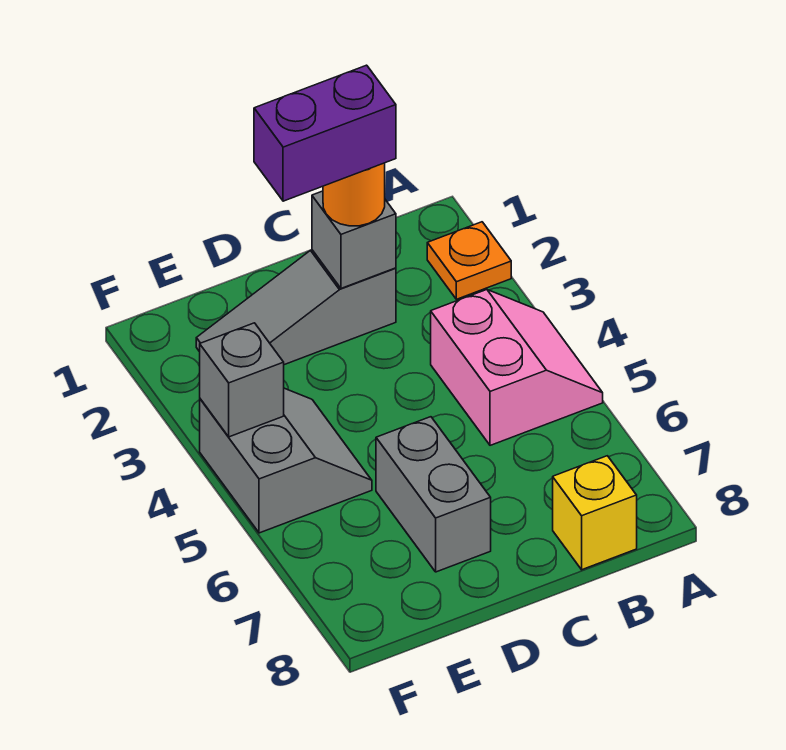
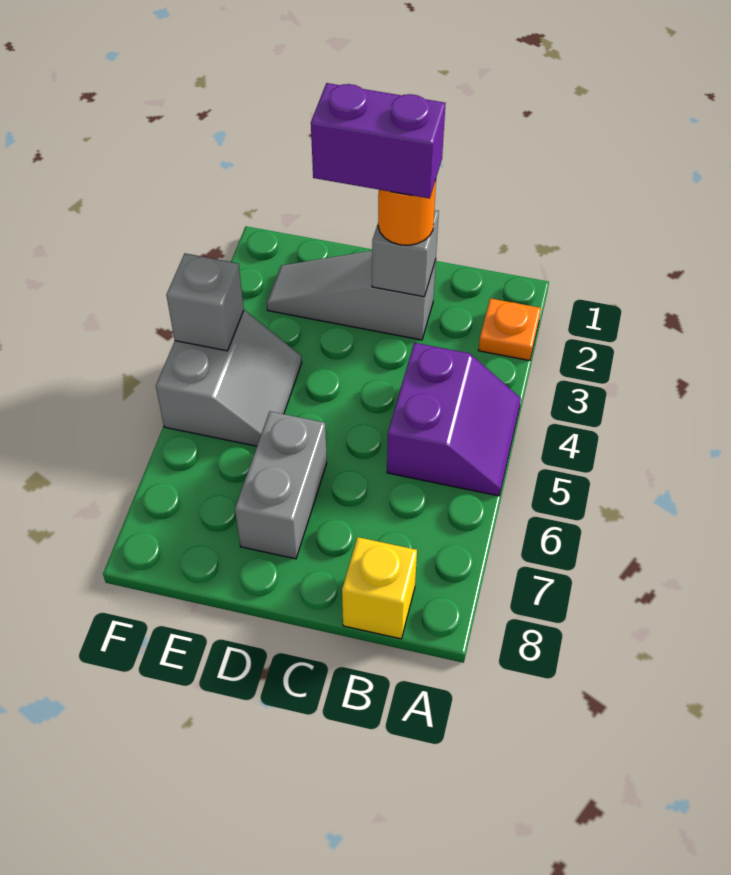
pink 2x2 slope [431,290,603,445] -> purple 2x2 slope [387,343,521,496]

